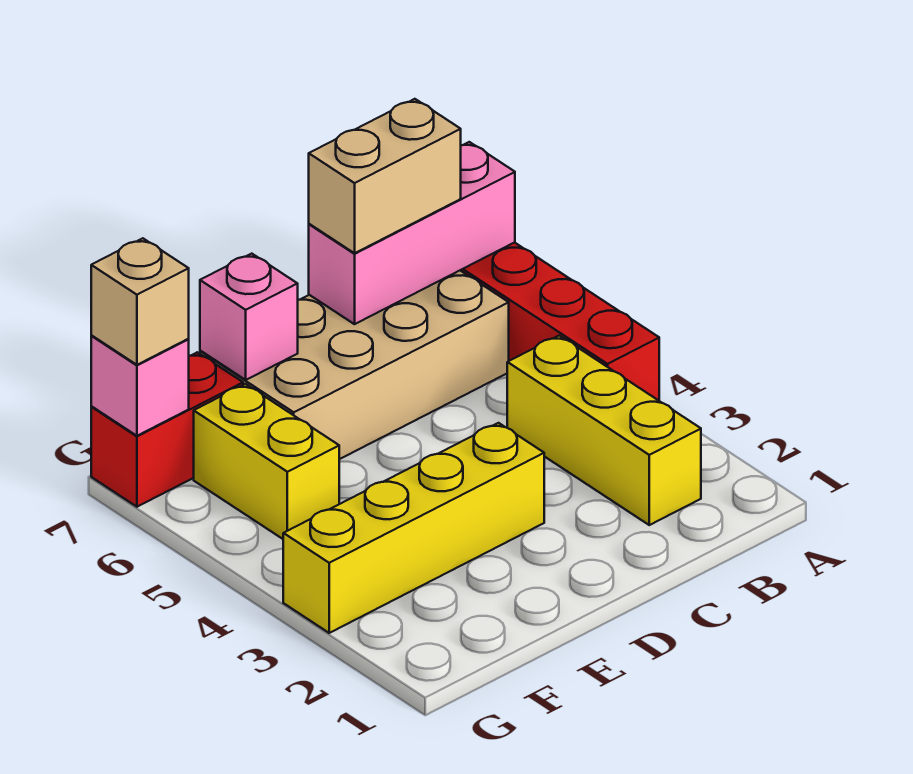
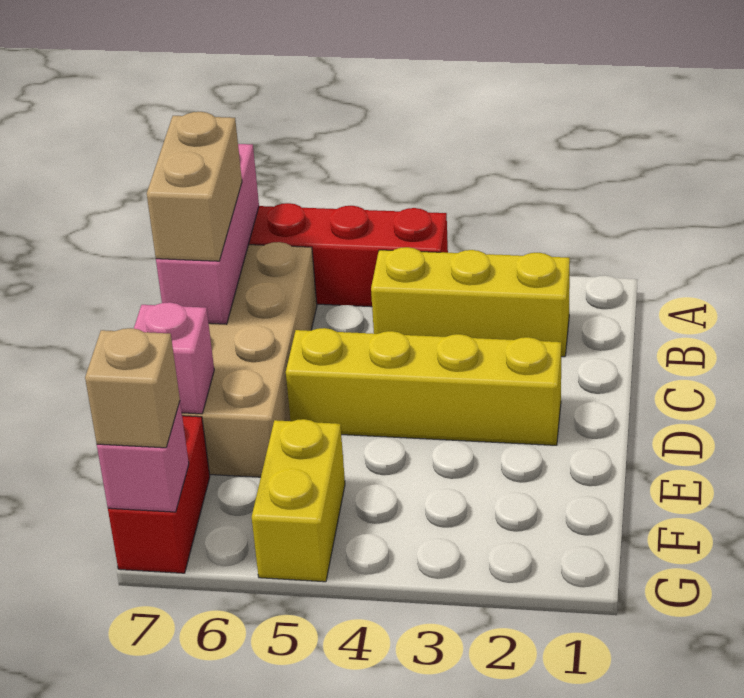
yellow 1x4 brick [283,423,544,633] -> yellow 1x4 brick turned to [286,328,561,445]
yellow 1x2 brick [194,384,339,539] -> yellow 1x2 brick turned to [252,419,345,582]

